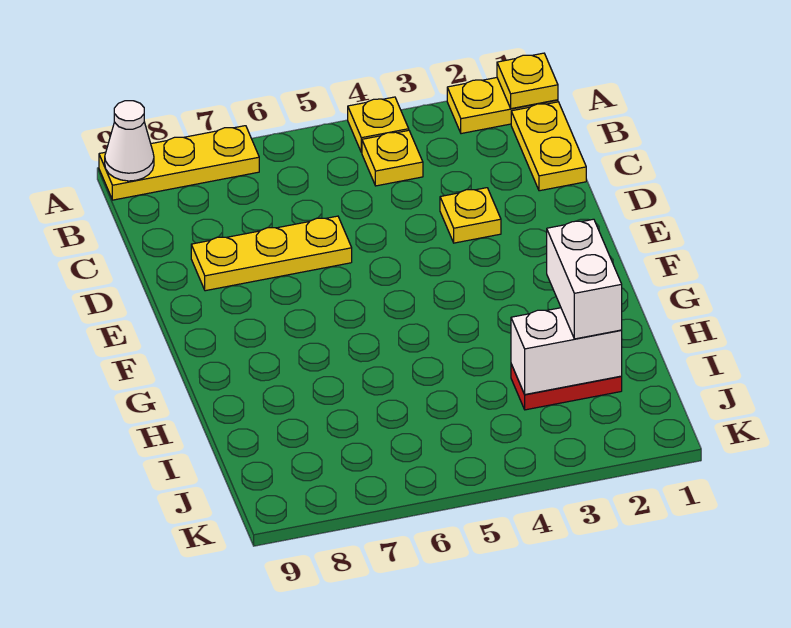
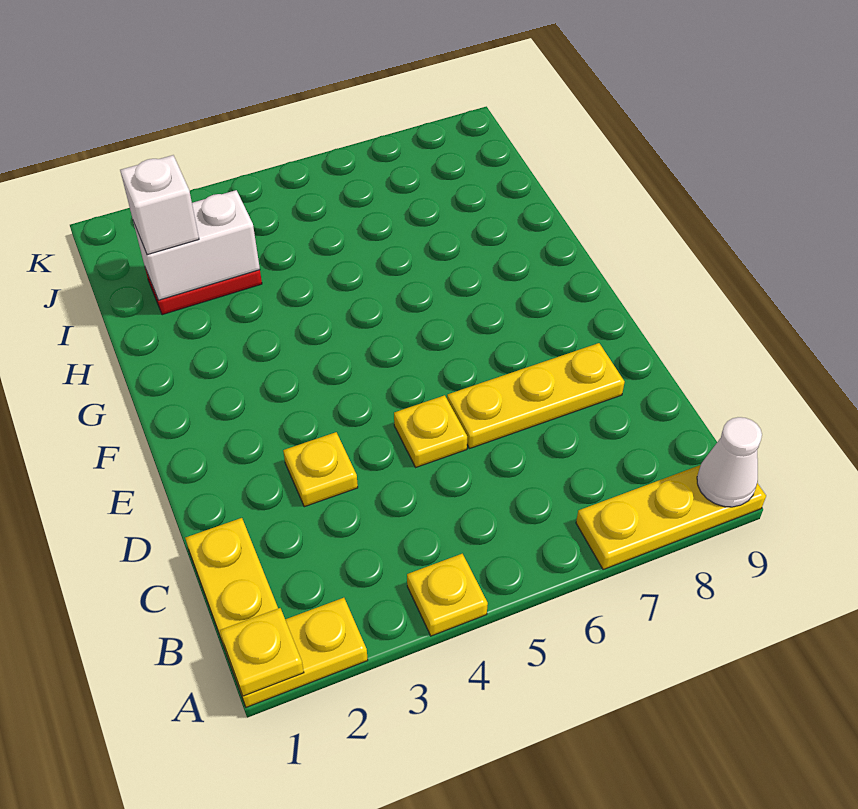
yellow 1x1 plate [362,130,423,186] -> yellow 1x1 plate moved to [394,395,467,467]
white 1x2 brick [547,219,622,339] -> white 1x1 brick [120,155,199,255]

